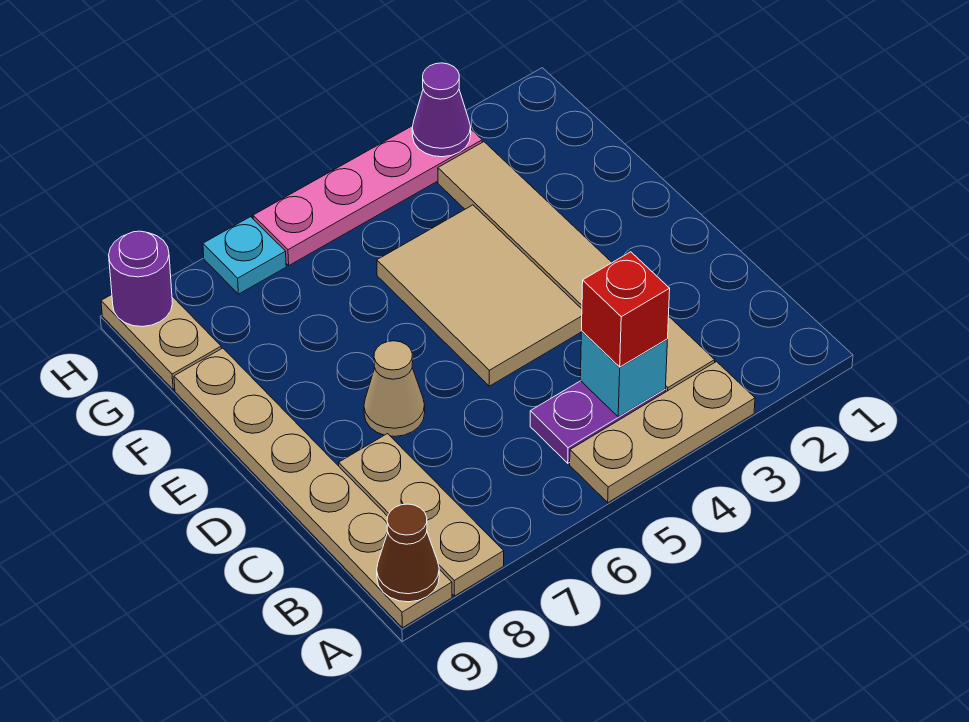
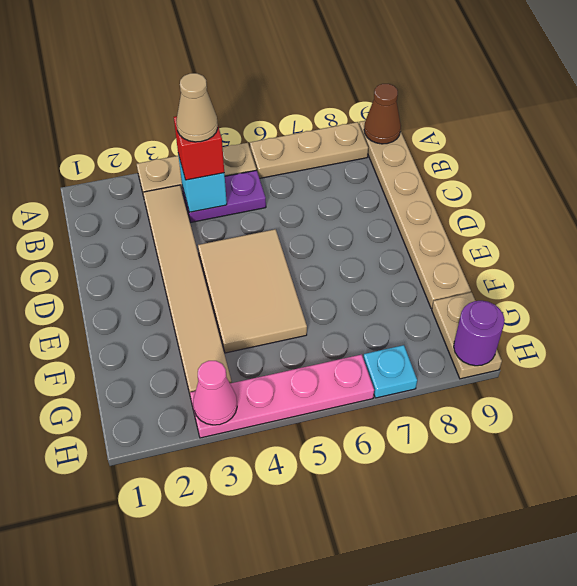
tan 1x3 plate [339,434,504,596] -> tan 1x3 plate turned to [250,122,368,178]
tan 1x1 cone [364,341,425,436] -> tan 1x1 cone moved to [176,73,218,142]
purple 1x1 cone [412,63,471,157] -> pink 1x1 cone [193,361,237,425]

